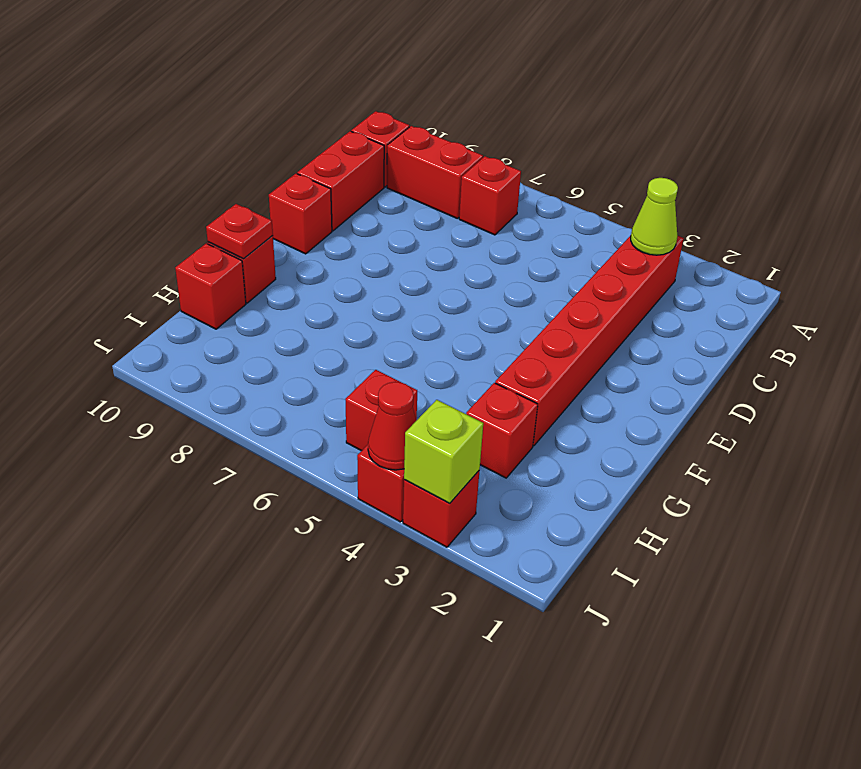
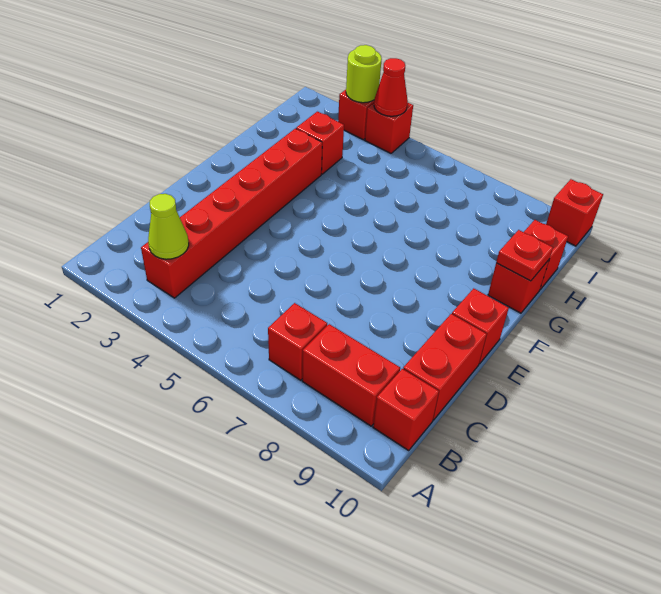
red 1x1 brick [346,370,417,451] -> red 1x1 brick moved to [546,179,603,246]
lime 1x1 brick [404,400,483,503] -> lime 1x1 round brick [346,45,382,103]

